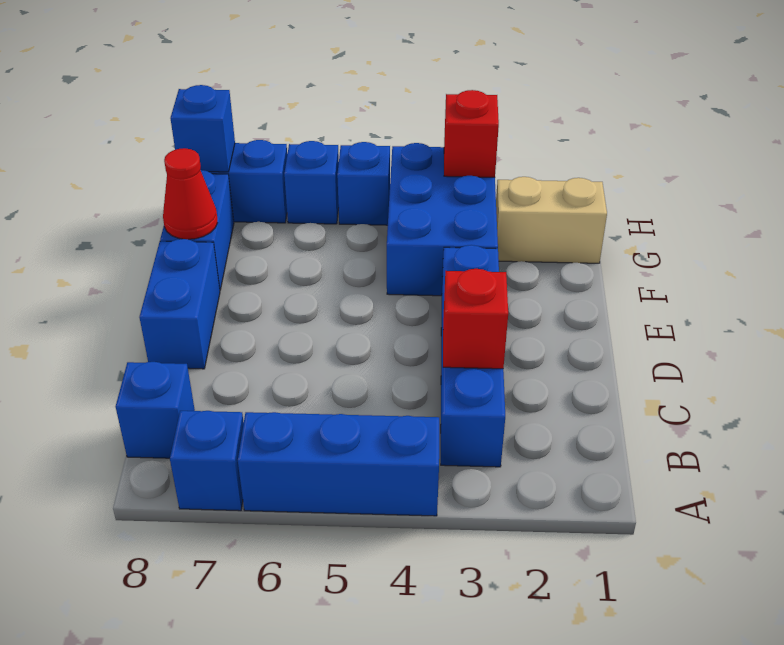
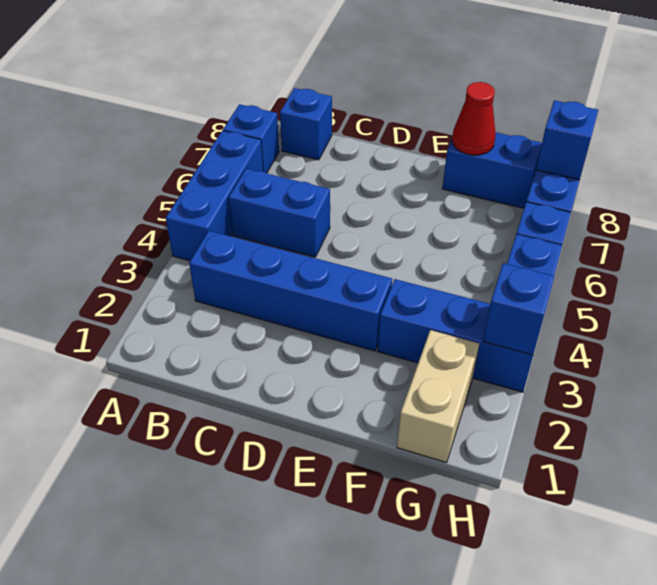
red 1x1 brick [443,269,508,369] -> none
blue 1x2 brick [139,239,220,369] -> blue 1x2 brick moved to [229,169,330,257]
blue 2x3 brick [387,143,498,296] -> blue 1x3 brick [378,279,533,392]
red 1x1 brick [444,90,499,177] -> blue 1x1 brick [483,263,554,355]

